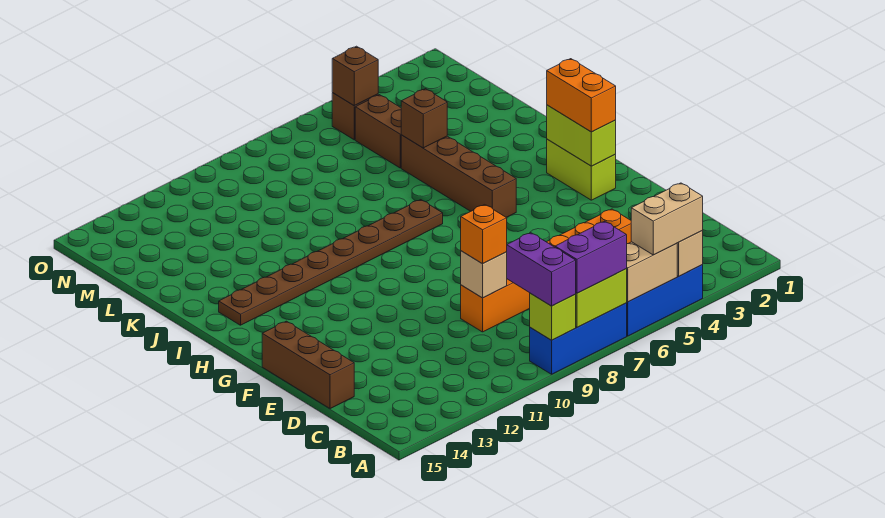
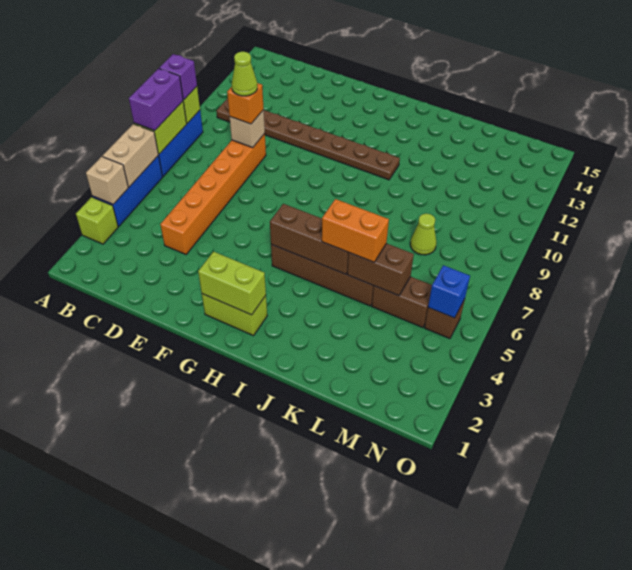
none -> lime 1x1 brick [76,197,118,244]
tan 1x2 brick [631,183,703,255] -> none
purple 1x2 brick [507,233,576,306] -> purple 1x1 brick [159,54,197,100]
none -> lime 1x1 cone [232,52,257,96]
brown 1x3 brick [262,321,354,409] -> brown 1x3 brick moved to [270,204,348,274]
orange 1x2 brick [547,59,616,132] -> orange 1x2 brick moved to [322,199,389,262]
brown 1x8 plate [219,200,443,325] -> brown 1x8 plate turned to [216,98,400,180]
brown 1x1 brick [401,89,447,148] -> brown 1x2 brick [347,243,414,296]
none -> lime 1x1 cone [410,214,436,255]
brown 1x1 brick [332,46,378,106] -> blue 1x1 brick [428,265,470,318]

